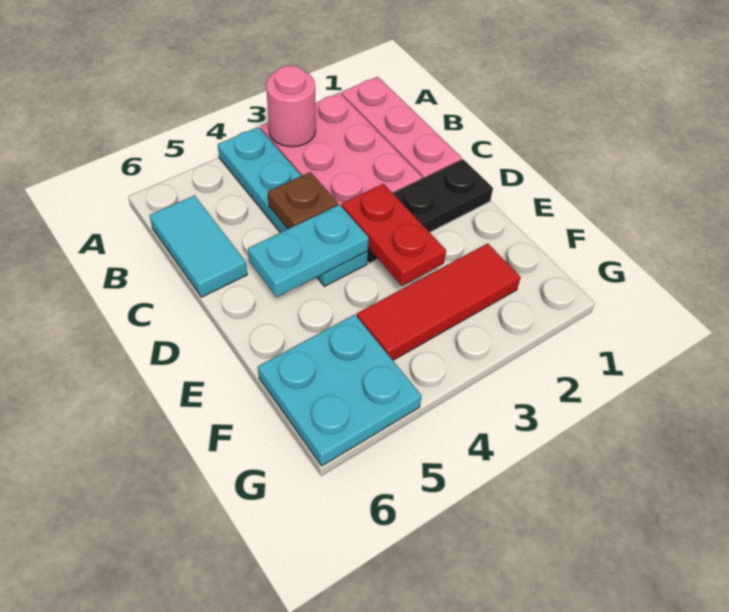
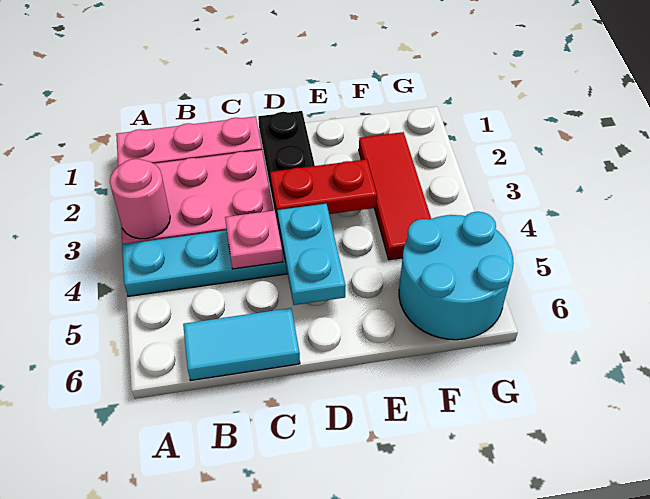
brown 1x1 plate [268,172,338,229] -> pink 1x1 plate [225,210,283,269]
cyan 2x2 plate [258,315,422,466] -> cyan 2x2 round brick [399,212,514,340]

